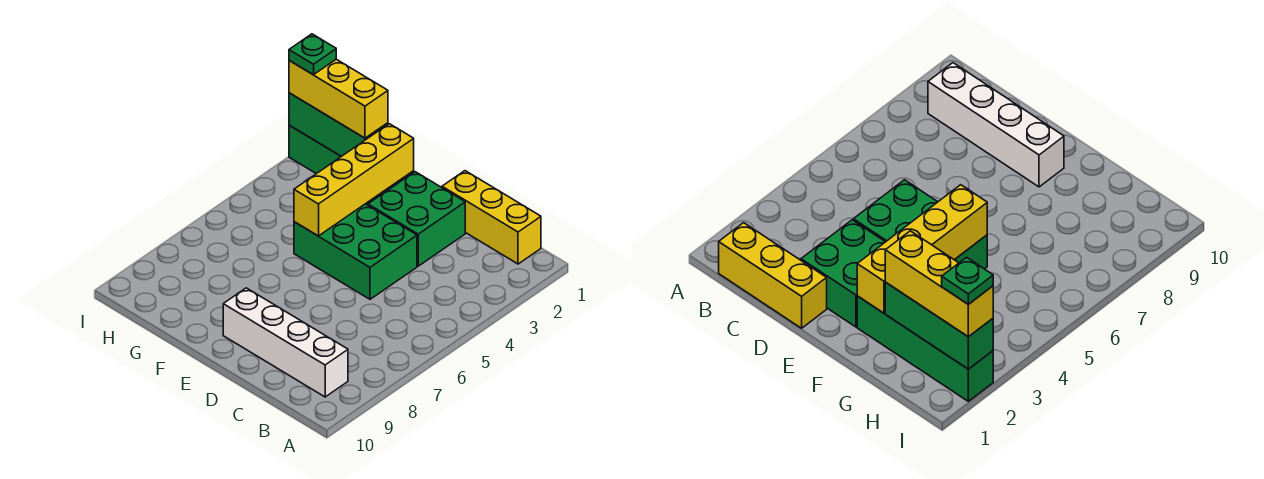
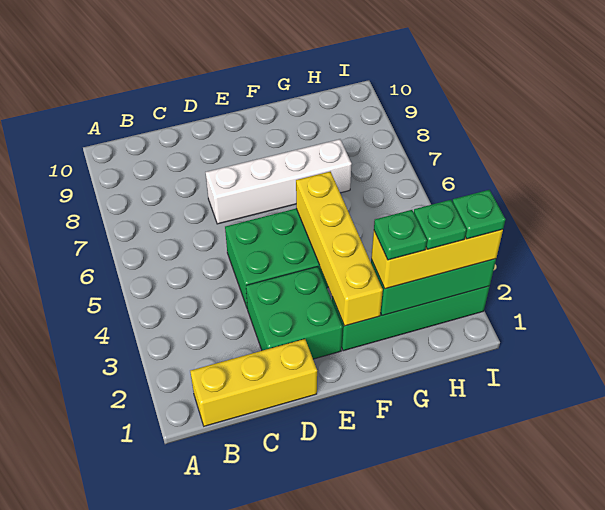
white 1x4 brick [223,288,348,397] -> white 1x4 brick moved to [206,139,352,224]
none -> green 1x1 plate [374,210,427,260]
none -> green 1x1 plate [414,200,466,249]

